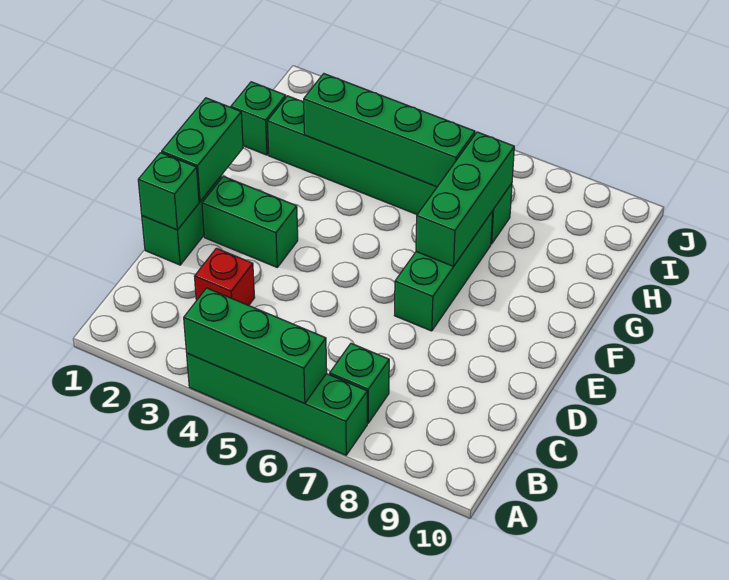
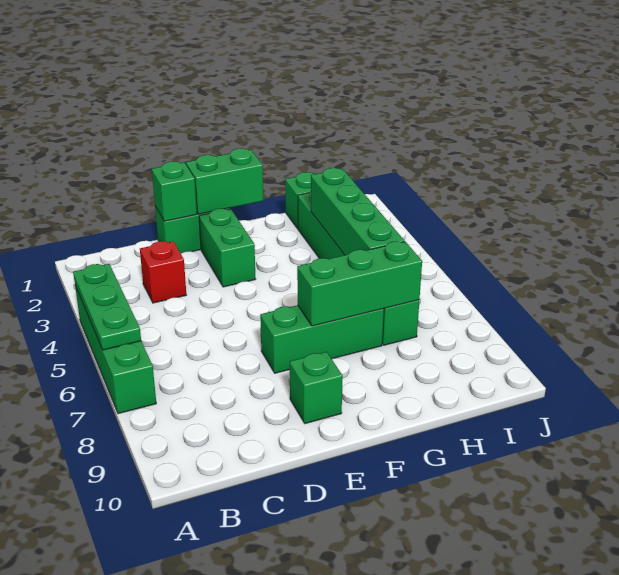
green 1x3 brick [184,288,327,404] -> green 1x3 plate [73,264,141,350]
green 1x1 brick [330,343,389,423] -> green 1x1 brick moved to [290,352,343,424]

